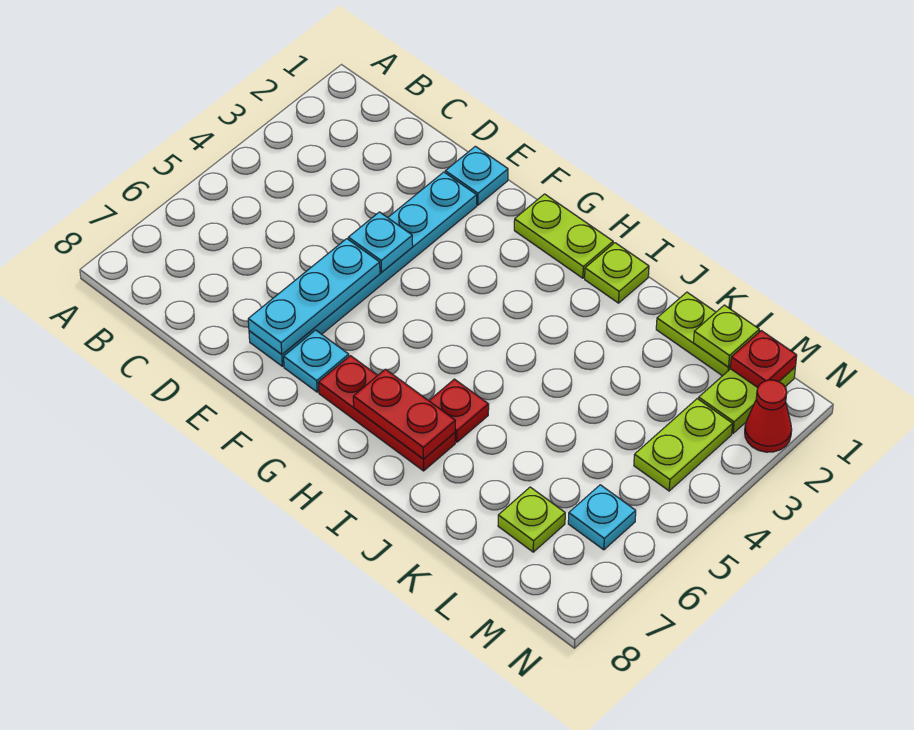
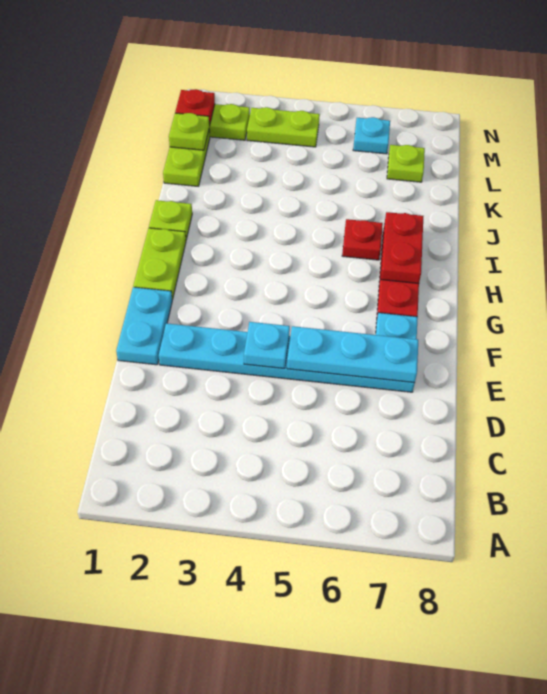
cyan 1x1 plate [445,146,508,205] -> cyan 1x2 plate [116,287,172,365]
red 1x1 cone [745,380,792,452] -> none

